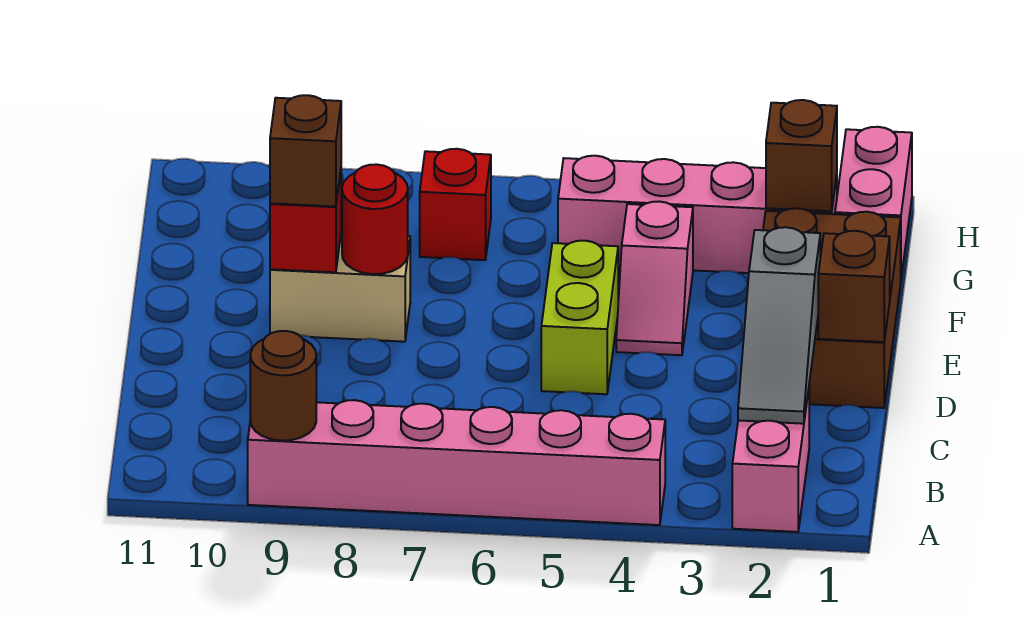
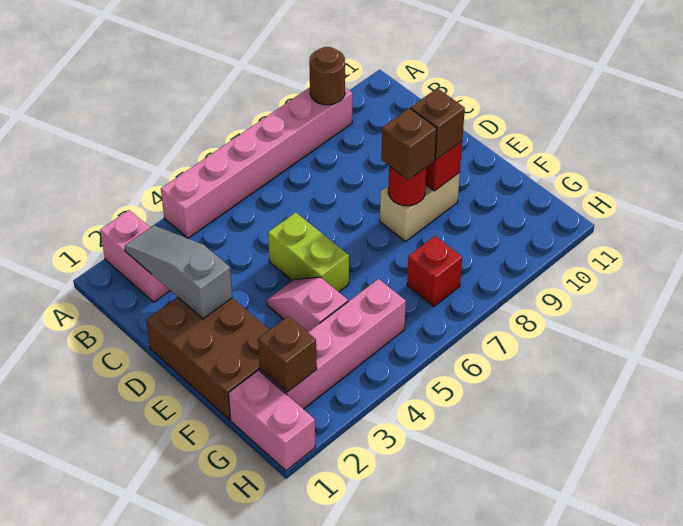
brown 1x1 brick [818,231,890,342] -> brown 1x1 brick moved to [381,108,437,180]

